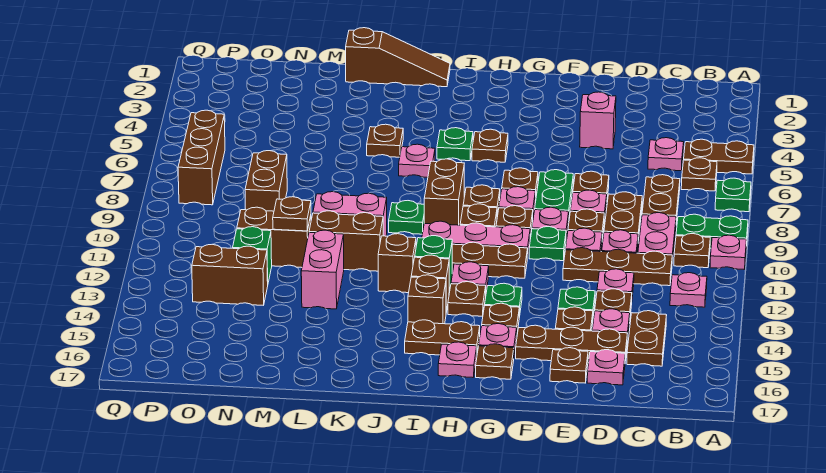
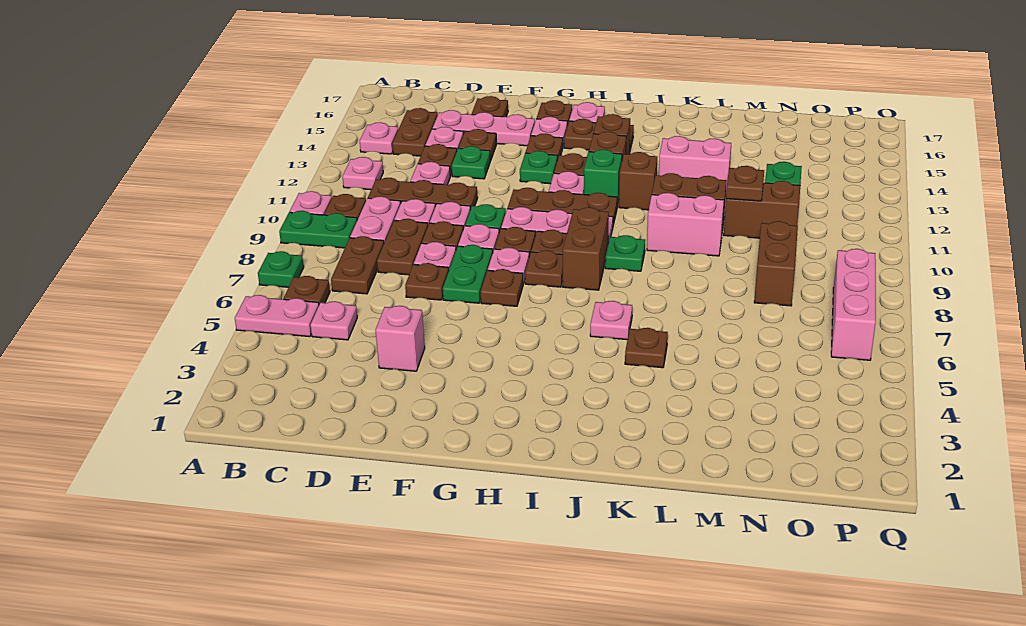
brown 1x2 plate [684,139,754,174] -> pink 1x2 plate [235,295,319,337]
brown 1x3 plate [516,325,627,363] -> pink 1x3 plate [432,110,535,146]
pink 1x1 plate [587,350,625,385] -> pink 1x1 plate moved to [360,122,398,154]
brown 1x1 plate [472,129,508,162] -> none
green 1x1 plate [437,128,473,161] -> none
brown 1x3 slope [346,28,450,87] -> none
pink 1x2 brick [301,230,344,309] -> pink 1x2 brick turned to [659,136,731,190]
brown 1x2 brick [192,244,268,305] -> none
brown 1x3 brick [178,110,225,205] -> pink 1x3 brick [831,249,876,360]

